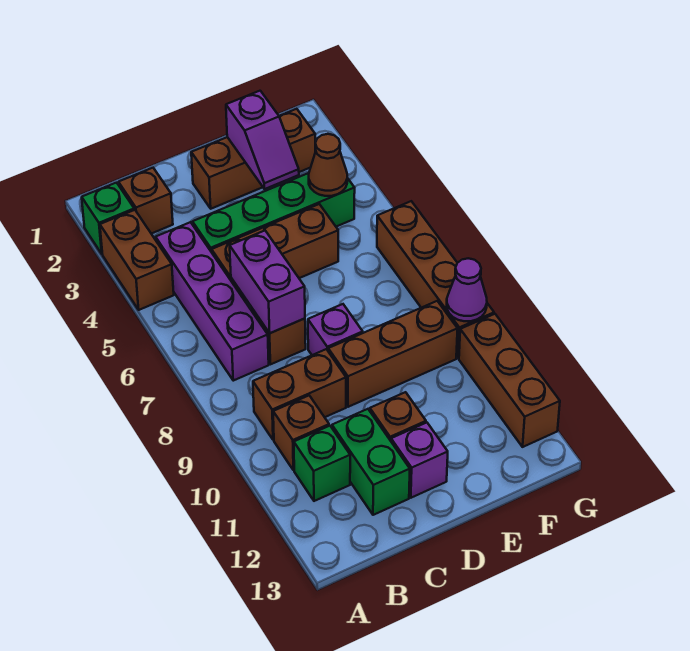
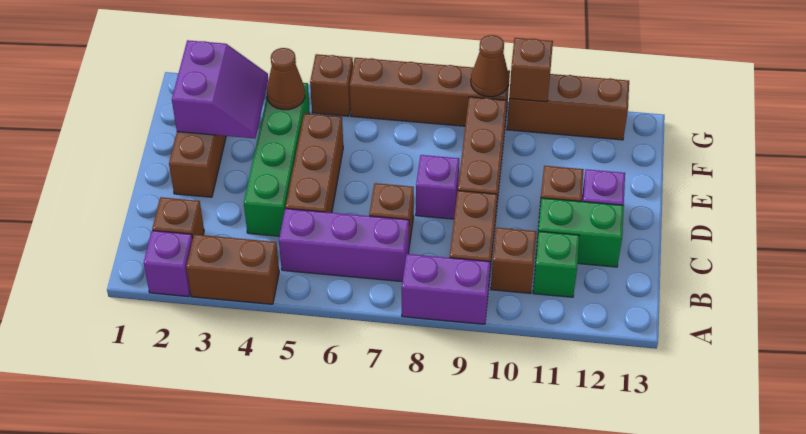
green 1x1 brick [82,183,134,254] -> purple 1x1 brick [144,231,193,297]
purple 1x4 brick [156,222,269,381] -> purple 1x3 brick [279,209,409,282]
purple 1x2 brick [230,231,305,333] -> purple 1x2 brick moved to [402,254,490,324]
purple 1x2 slope [226,91,299,189] -> purple 2x2 slope [172,40,268,138]
none -> brown 1x1 brick [310,54,353,116]
purple 1x1 cone [447,258,487,321] -> brown 1x1 cone [471,35,509,97]
none -> brown 1x1 brick [509,38,553,102]

